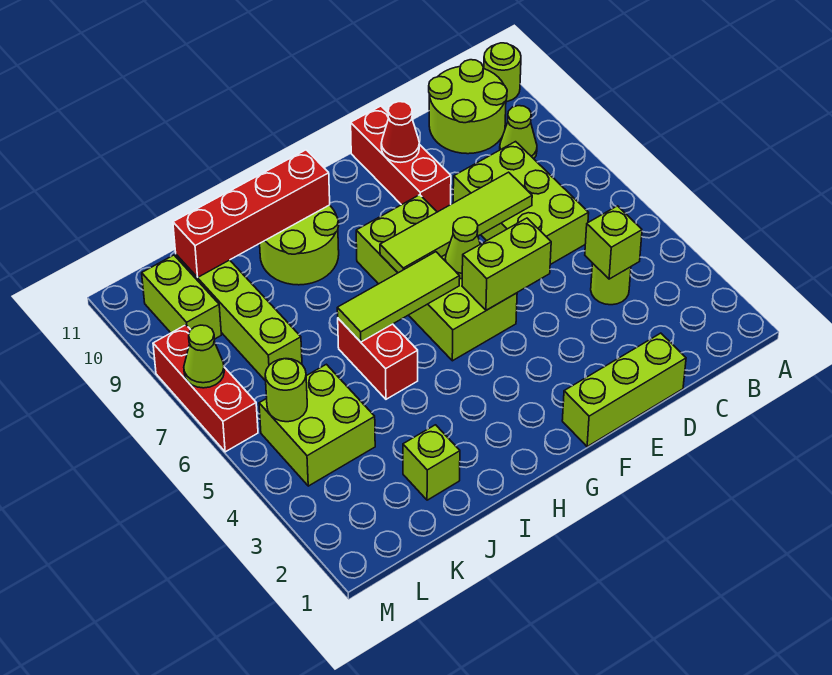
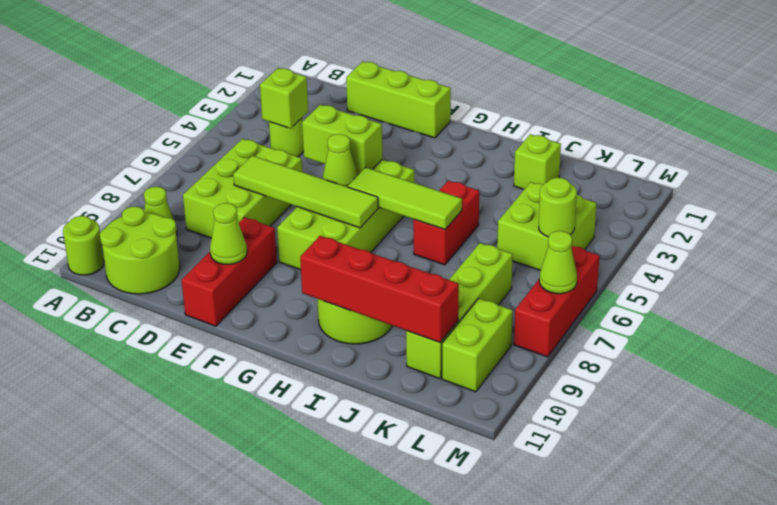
red 1x1 cone [381,102,419,162] -> lime 1x1 cone [210,203,247,264]

